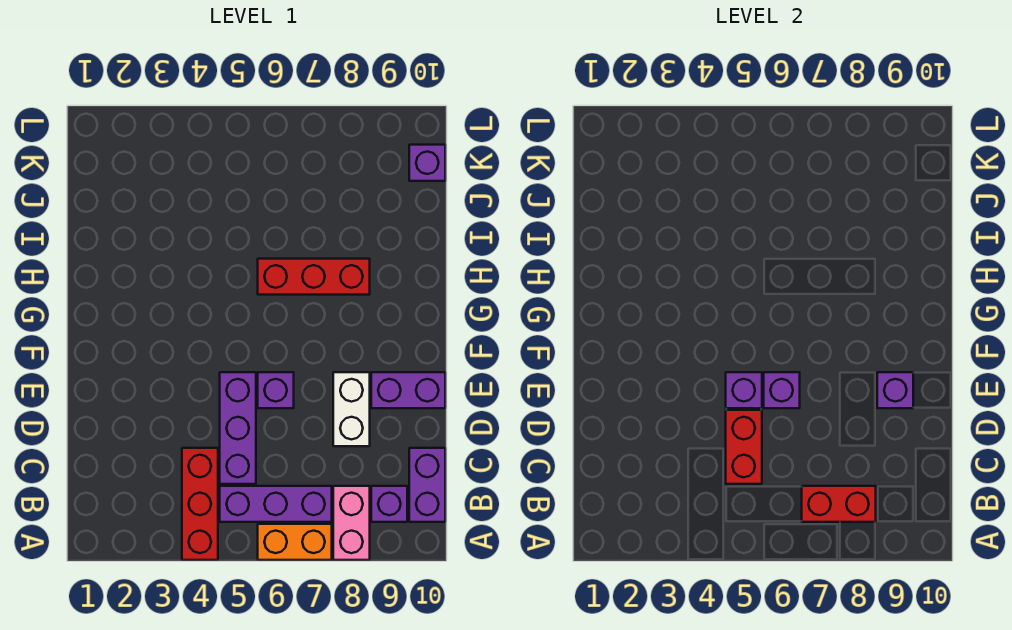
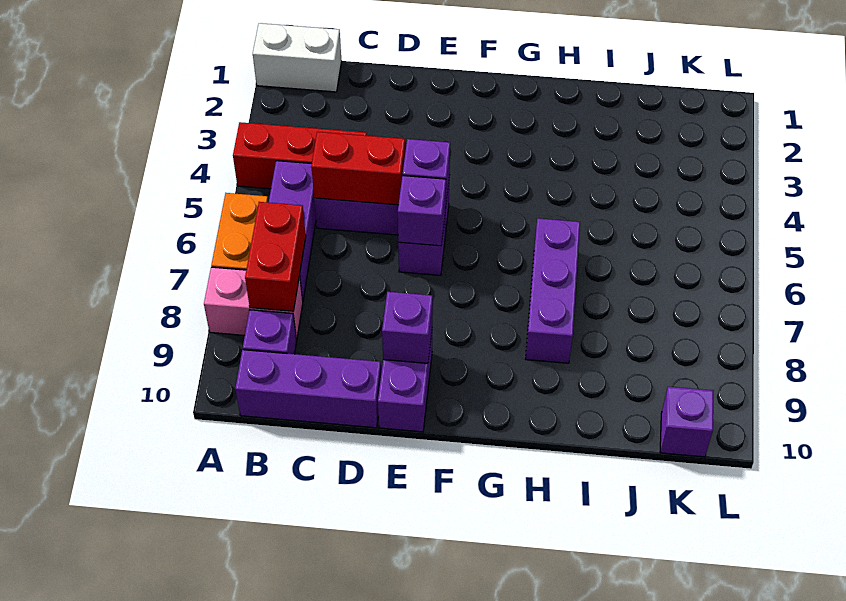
purple 1x2 brick [409,448,445,522] -> purple 1x3 brick [235,350,381,428]
white 1x2 brick [333,372,370,446] -> white 1x2 brick moved to [253,23,342,92]
red 1x3 brick [258,259,370,295] -> purple 1x3 brick [526,218,580,363]

